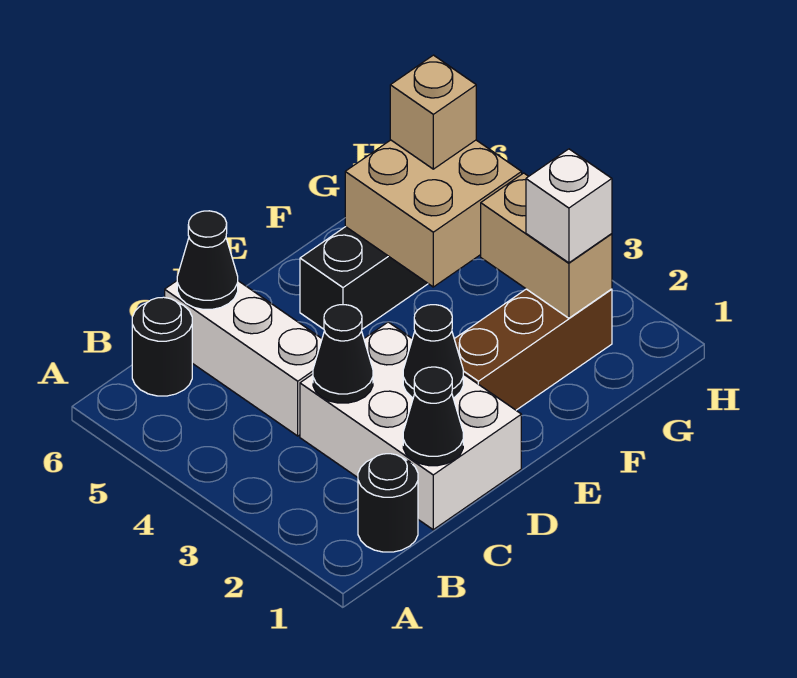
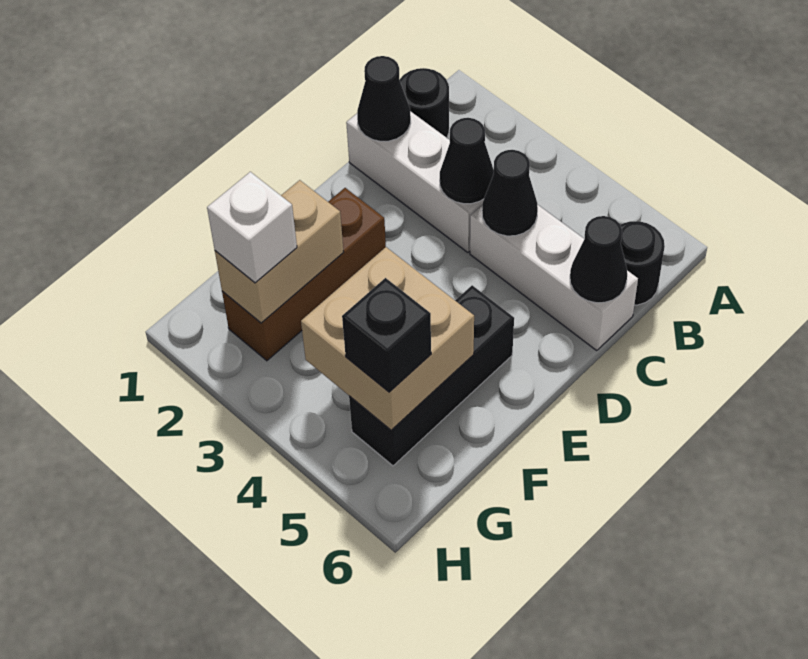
white 2x3 brick [300,322,521,530] -> white 1x3 brick [346,111,484,253]
black 1x1 cone [403,305,463,398] -> black 1x1 cone moved to [482,150,538,236]
tan 1x2 brick [481,173,612,318] -> tan 1x2 brick turned to [215,180,344,323]
tan 1x1 brick [390,55,476,169] -> black 1x1 brick [342,278,431,392]

